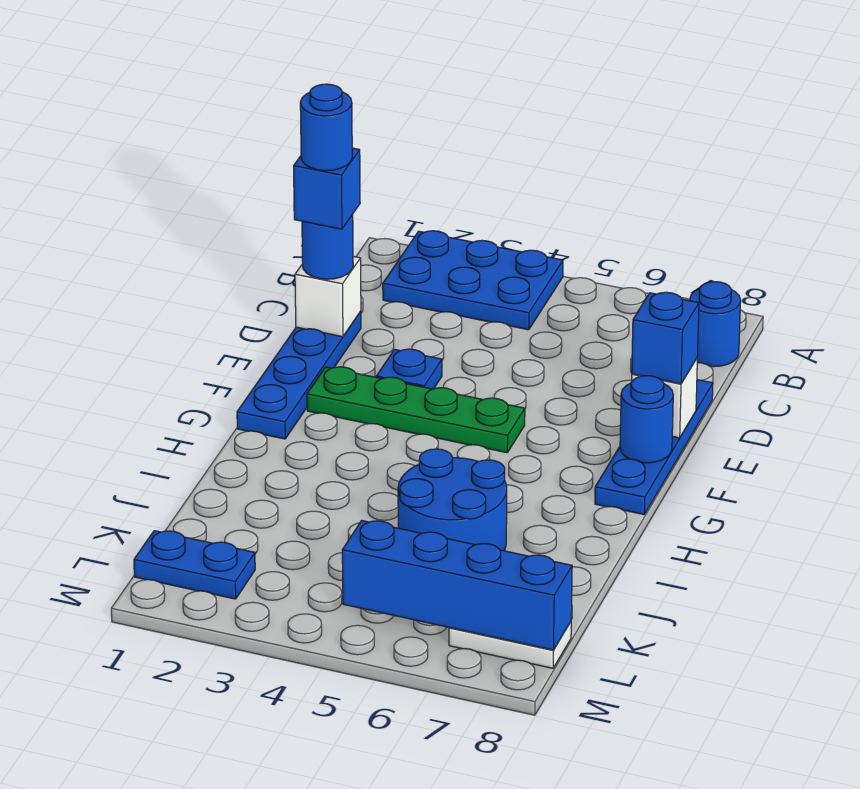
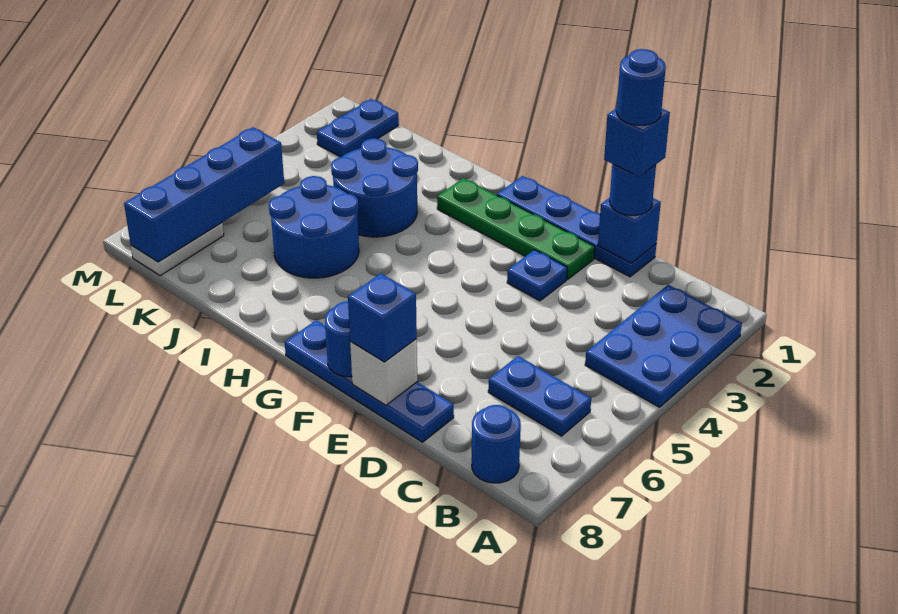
none -> blue 1x2 plate [488,356,591,436]
white 1x1 brick [295,256,361,337] -> blue 1x1 brick [598,198,661,263]
green 1x4 plate [307,367,525,453] -> green 1x4 plate turned to [437,178,595,279]
none -> blue 2x2 round brick [331,138,418,237]

